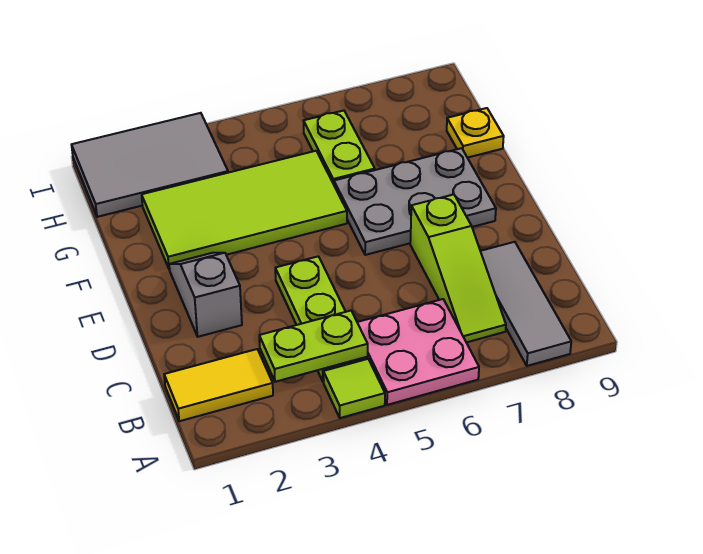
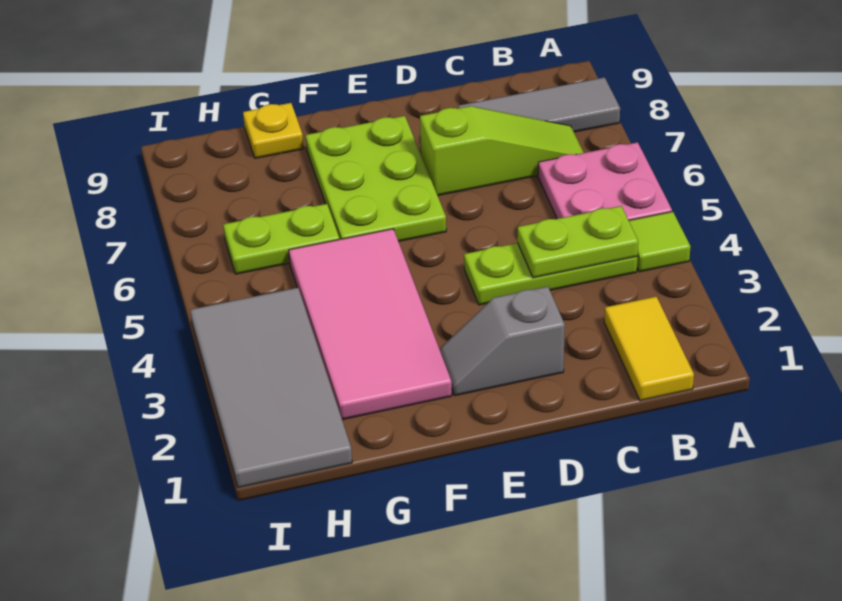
lime 1x2 plate [259,311,368,382] -> lime 1x2 plate turned to [517,206,638,278]
grey 2x3 plate [334,148,496,255] -> lime 2x3 plate [305,116,446,241]
lime 2x4 tile [142,151,347,269] -> pink 2x4 tile [289,229,452,420]
grey 2x3 tile [72,113,228,217] -> grey 2x4 tile [190,288,352,488]

